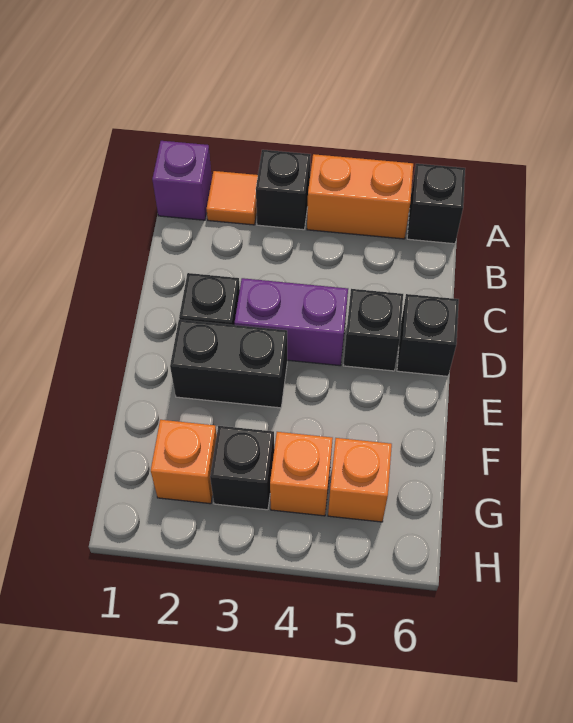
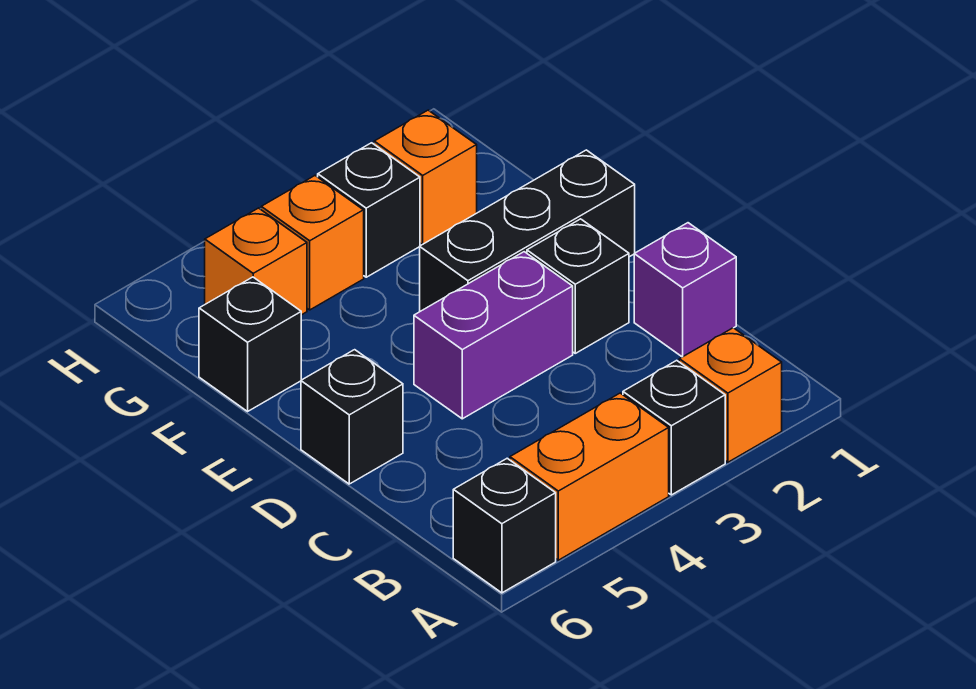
purple 1x1 brick [152,141,212,220] -> purple 1x1 brick moved to [634,223,736,357]
orange 1x1 tile [207,171,258,225] -> orange 1x1 brick [679,328,782,462]
black 1x1 brick [343,289,403,371] -> black 1x1 brick moved to [199,277,301,411]
black 1x2 brick [170,320,287,408] -> black 1x3 brick [420,150,635,311]

